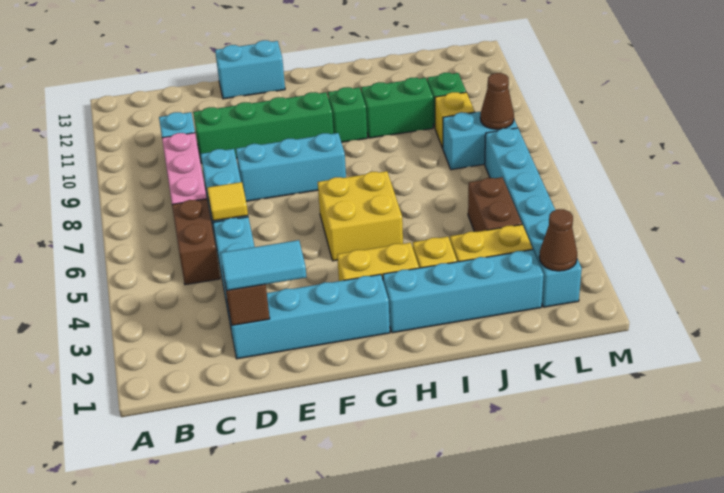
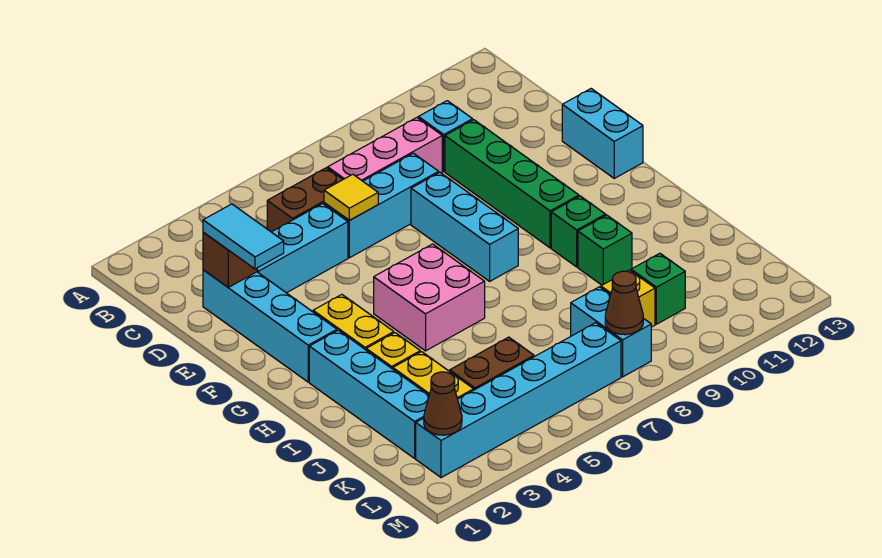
yellow 2x2 brick [318,171,403,261] -> pink 2x2 brick [374,244,485,351]
green 1x2 brick [361,78,433,138] -> green 1x1 brick [578,215,632,285]

